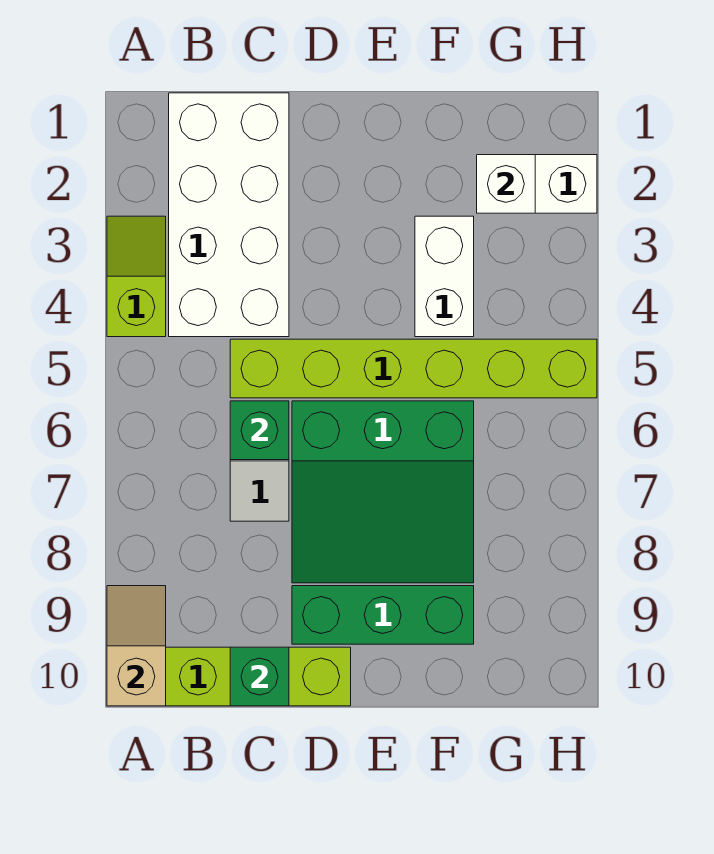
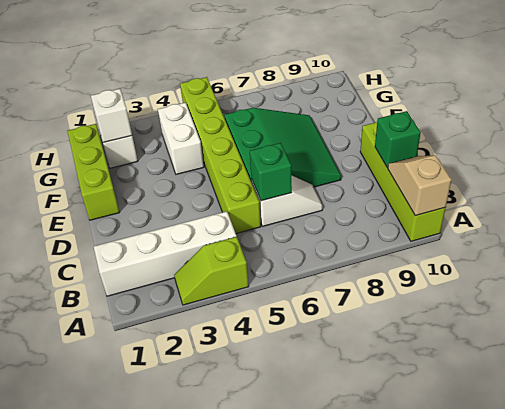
tan 1x2 slope [107,586,166,706] -> tan 1x2 slope turned to [388,156,451,216]
white 2x4 brick [169,93,289,337] -> white 1x4 brick [94,211,236,296]
green 1x3 brick [292,586,474,644] -> none
none -> lime 1x3 brick [68,124,120,220]
white 1x2 brick [415,216,474,337] -> white 1x2 brick turned to [158,103,204,174]

